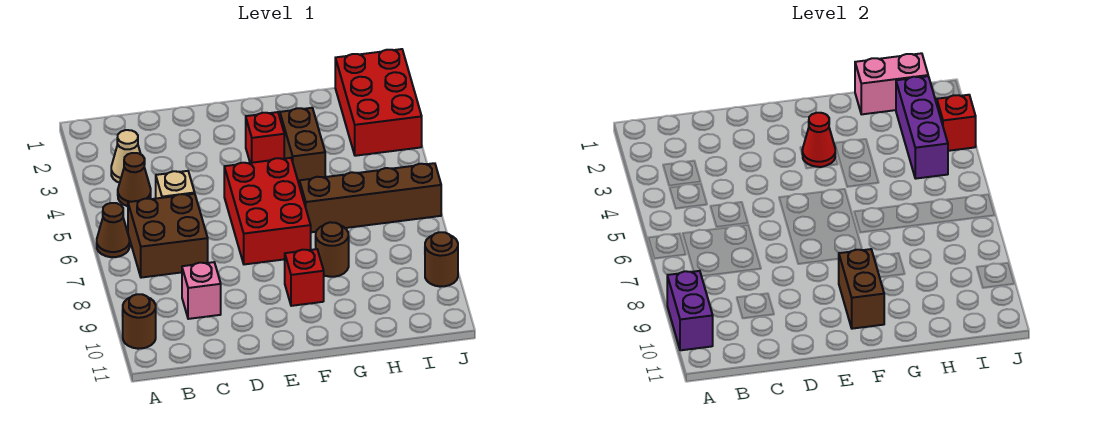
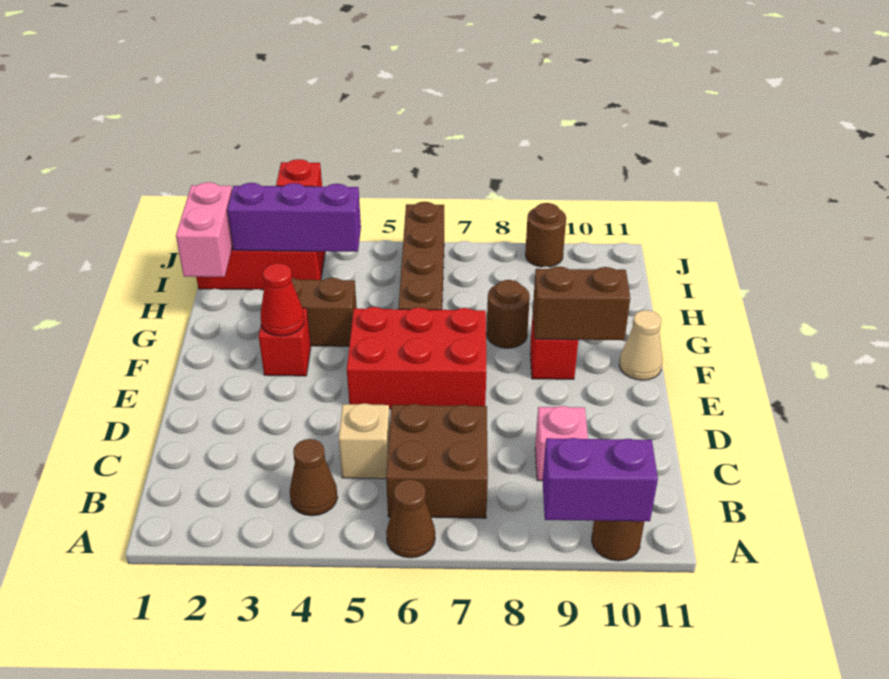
tan 1x1 cone [111,130,141,183] -> tan 1x1 cone moved to [619,310,662,380]

